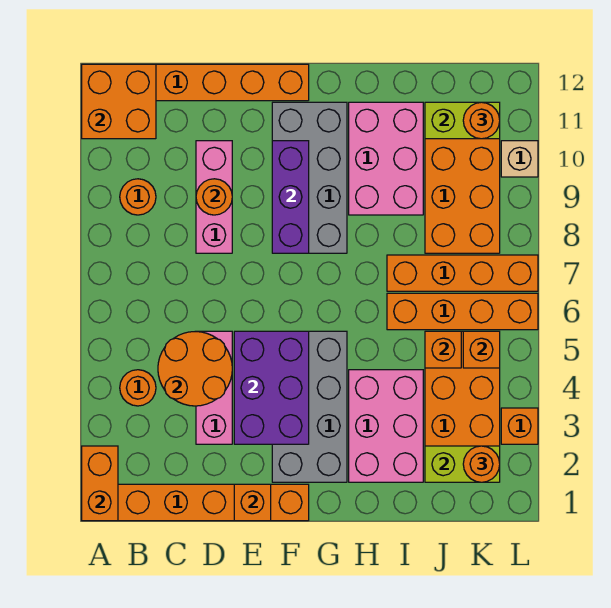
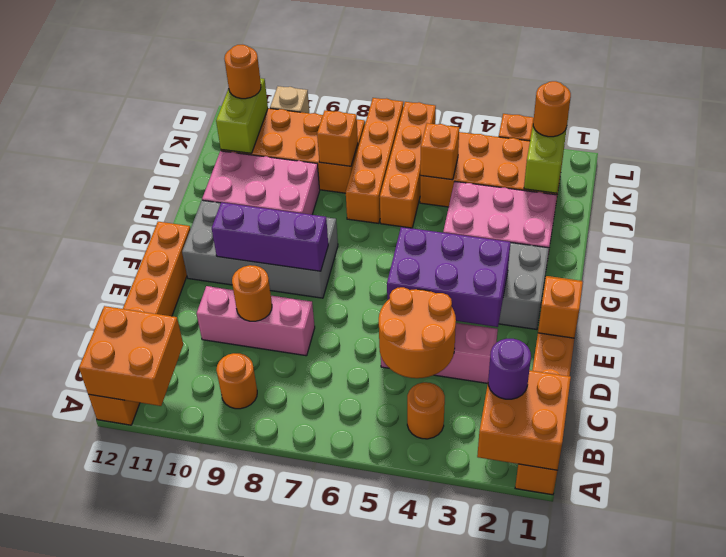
orange 1x2 brick [82,446,118,521] -> orange 2x2 brick [477,370,571,470]
none -> purple 1x1 round brick [488,339,531,399]
orange 1x1 brick [463,331,500,368] -> orange 1x1 brick moved to [317,111,358,166]

